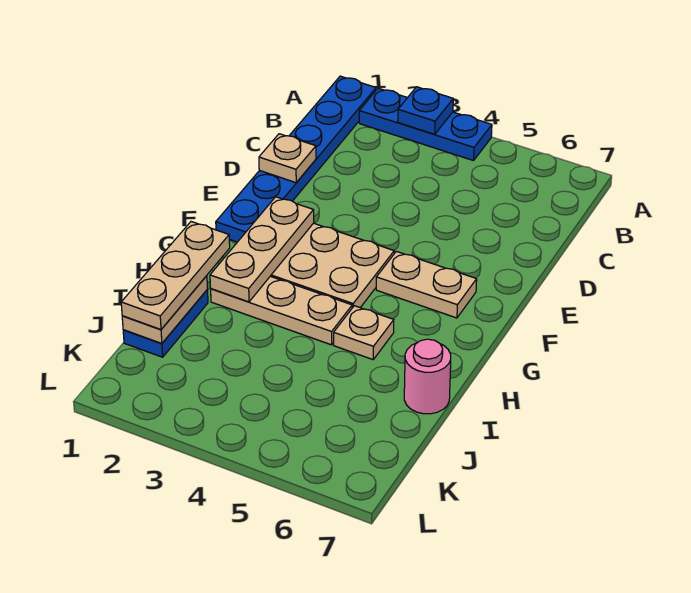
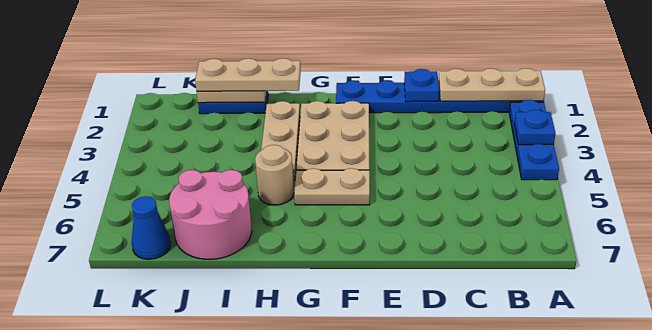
tan 1x1 plate [259,134,316,183] -> blue 1x1 plate [404,69,439,102]
tan 1x3 plate [210,197,314,302] -> tan 1x3 plate moved to [438,68,545,101]
tan 1x2 plate [376,251,477,318] -> tan 1x2 plate turned to [294,168,370,205]
tan 1x1 plate [334,306,394,360] -> tan 1x1 round brick [255,145,294,205]
pink 1x1 round brick [404,339,451,414] -> pink 2x2 round brick [169,170,252,259]
none -> blue 1x1 cone [132,196,171,259]

